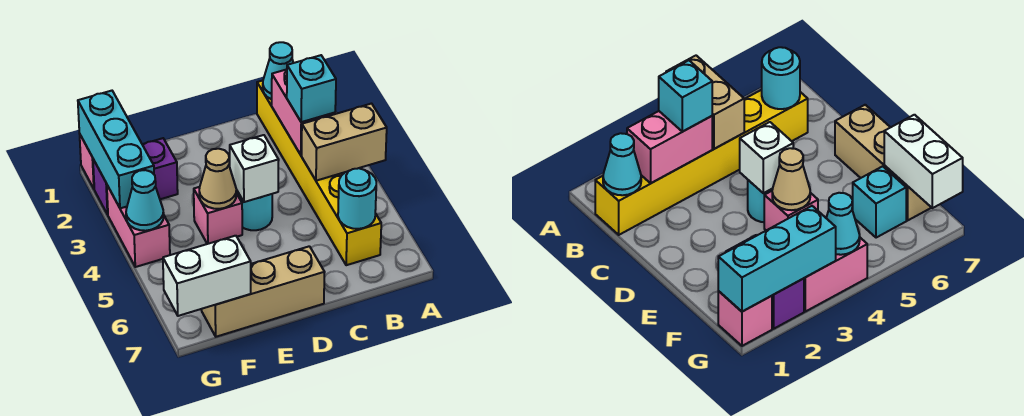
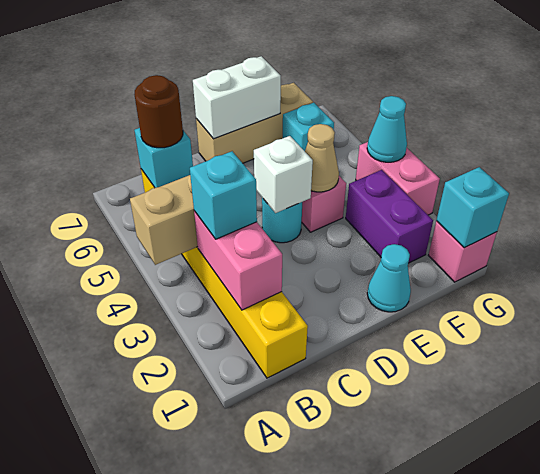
cyan 1x1 cone [263,42,293,99] -> cyan 1x1 cone moved to [367,244,411,312]
cyan 1x1 round brick [338,168,376,229] -> cyan 1x1 brick [134,128,193,188]
none -> brown 1x1 round brick [134,75,183,148]
purple 1x2 brick [93,138,178,215] -> purple 1x2 brick turned to [346,170,433,263]
white 1x2 brick [163,236,251,316] -> white 1x2 brick moved to [193,56,281,139]
cyan 1x3 brick [78,91,154,208] -> cyan 1x1 brick [436,167,509,248]

